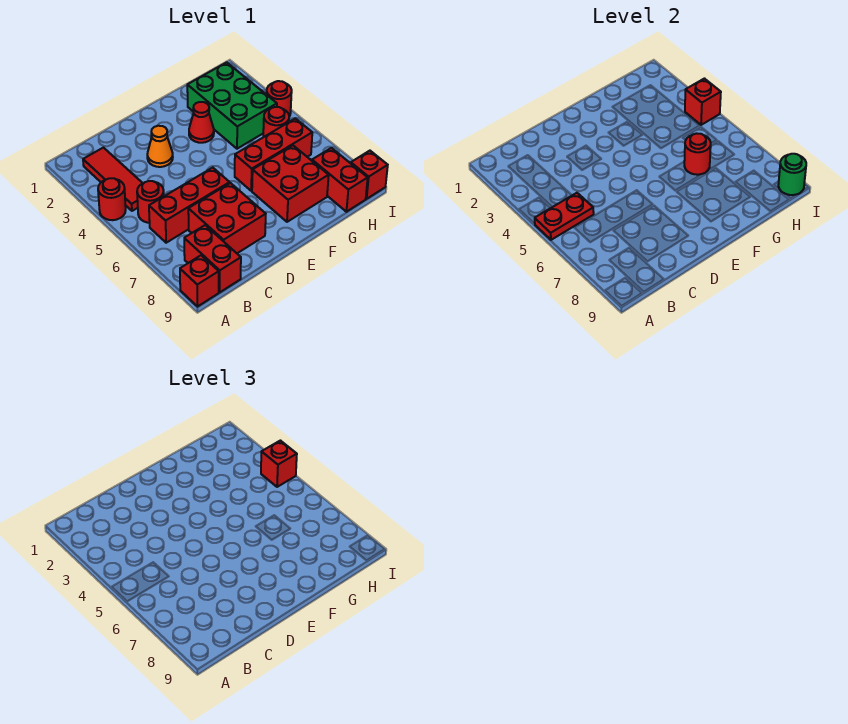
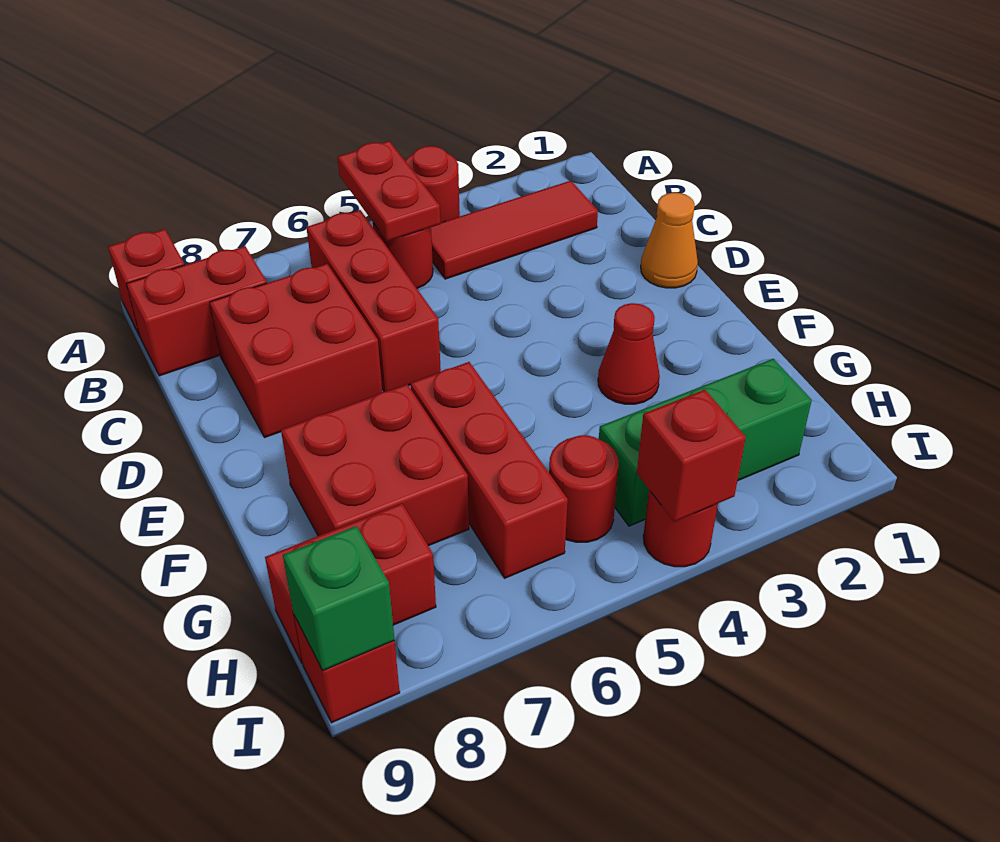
orange 1x1 cone [147,126,173,167] -> orange 1x1 cone moved to [641,193,698,288]
green 2x3 brick [187,62,277,149] -> green 1x3 brick [599,359,812,526]
red 1x1 round brick [684,133,711,175] -> none
red 1x1 brick [261,441,297,487] -> none
green 1x1 round brick [778,154,806,195] -> green 1x1 brick [283,526,394,670]

